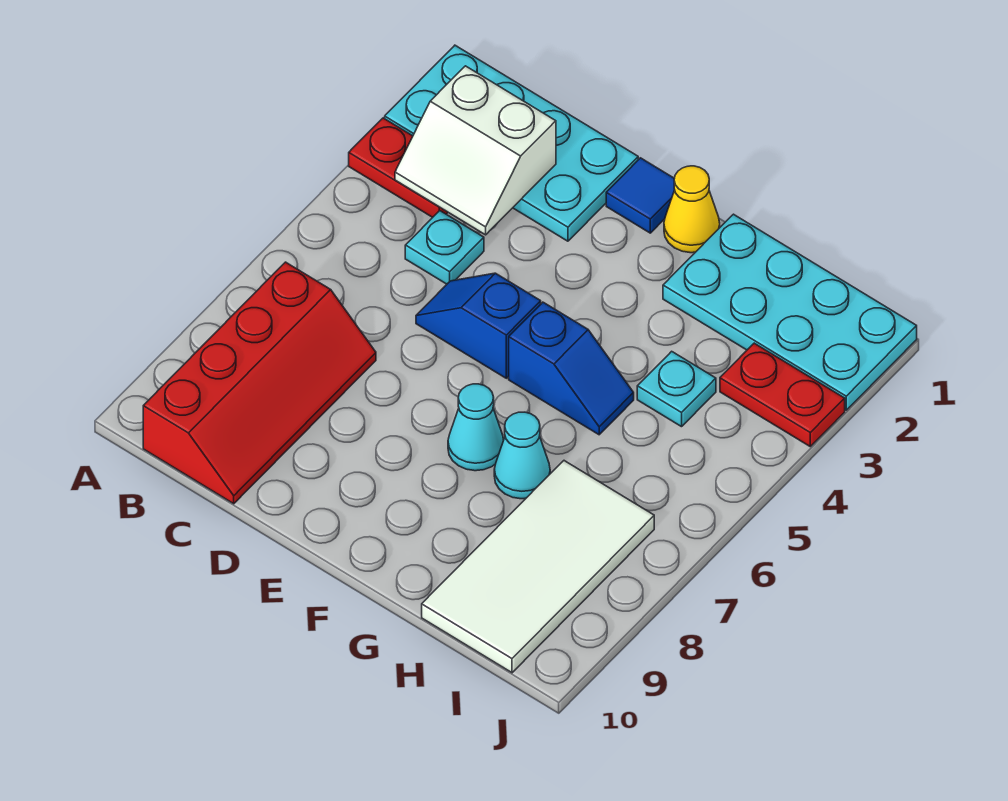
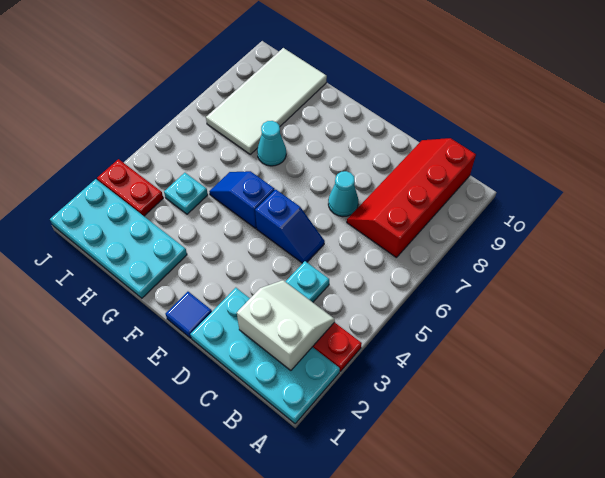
yellow 1x1 cone [664,166,720,253] -> none
cyan 1x1 cone [448,384,504,471] -> cyan 1x1 cone moved to [328,171,358,217]

